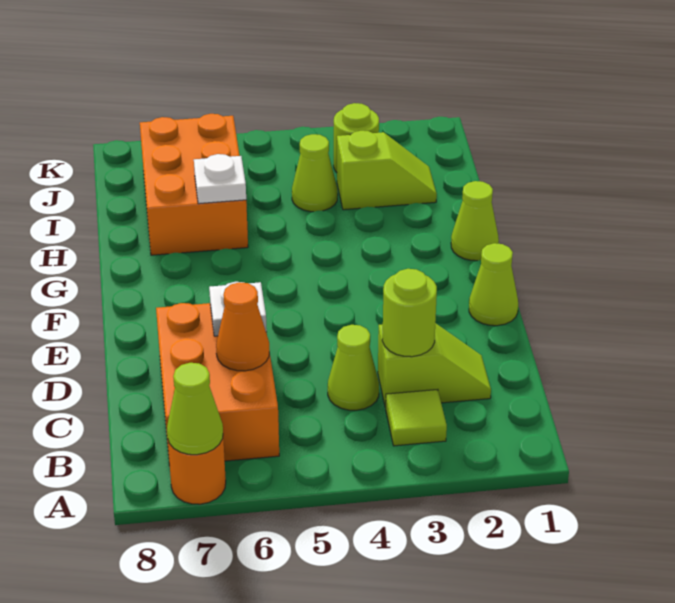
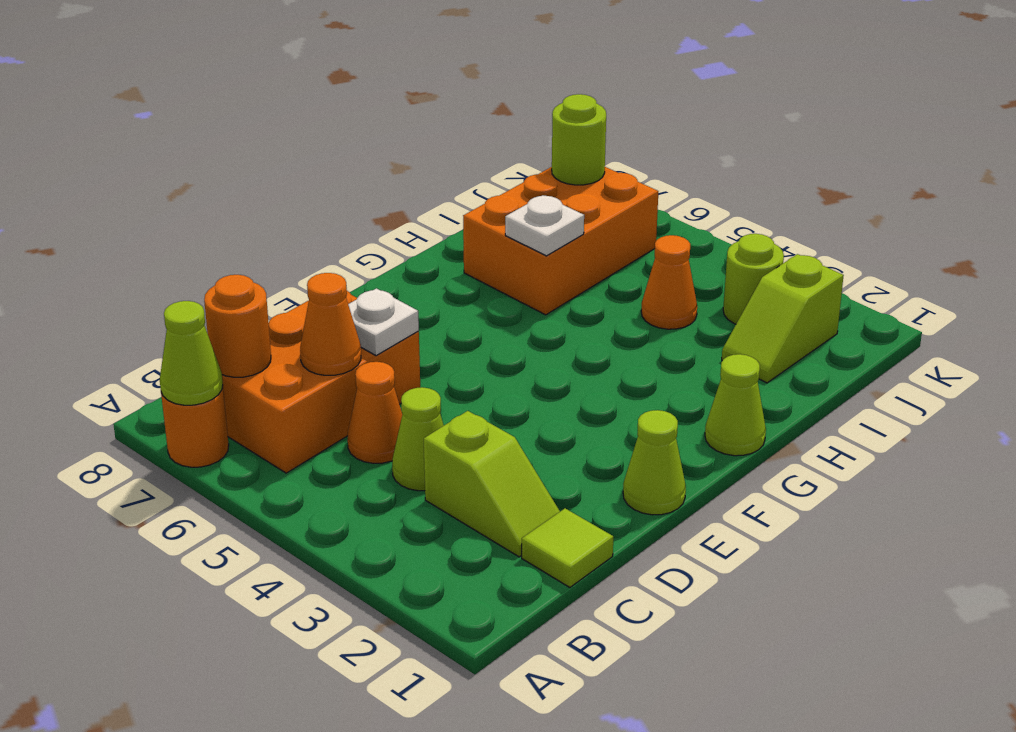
lime 1x1 tile [385,390,447,446] -> lime 1x1 tile moved to [522,508,613,587]
none -> orange 1x1 round brick [204,275,271,377]
lime 1x1 round brick [382,269,437,357] -> lime 1x1 round brick moved to [552,94,606,185]
none -> orange 1x1 cone [348,362,402,463]
lime 1x2 slope [337,131,437,210] -> lime 1x2 slope turned to [722,254,844,383]
lime 1x1 cone [292,134,338,212] -> orange 1x1 cone [641,235,697,329]

